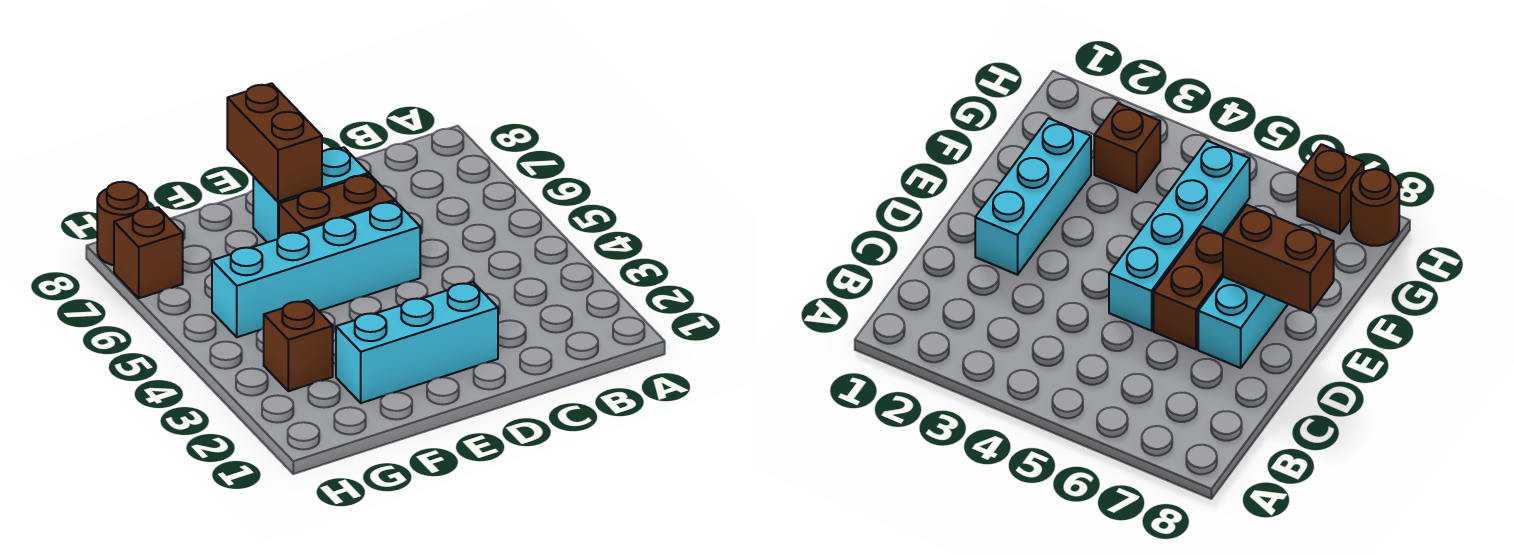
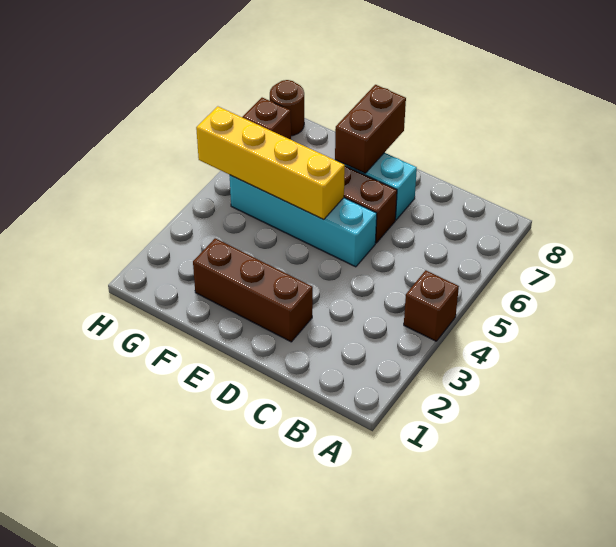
cyan 1x3 brick [336,282,498,403] -> brown 1x3 brick [193,238,313,342]
none -> yellow 1x4 brick [196,106,345,220]
brown 1x1 brick [264,300,333,391] -> brown 1x1 brick moved to [404,270,459,341]

